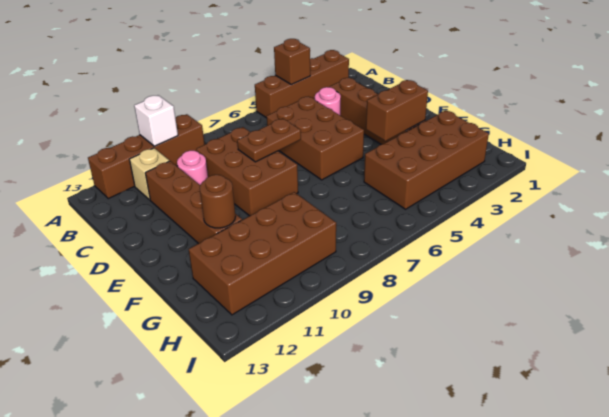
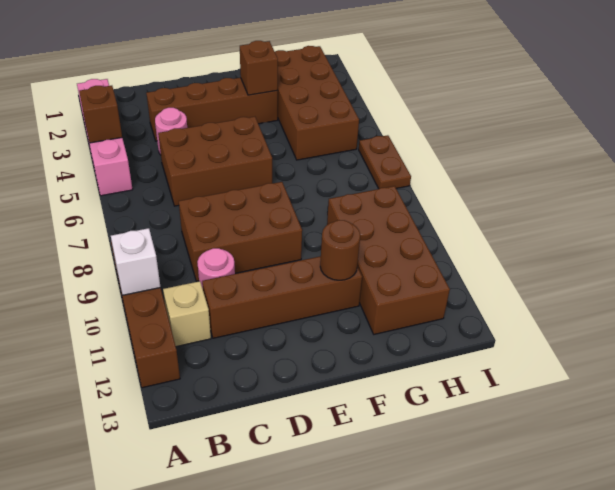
brown 1x4 brick [255,50,349,118] -> pink 1x4 brick [77,79,133,196]
brown 1x2 plate [237,118,301,162] -> brown 1x2 plate moved to [359,135,411,189]
brown 1x2 brick [366,80,428,141] -> brown 1x1 brick [240,41,278,95]

